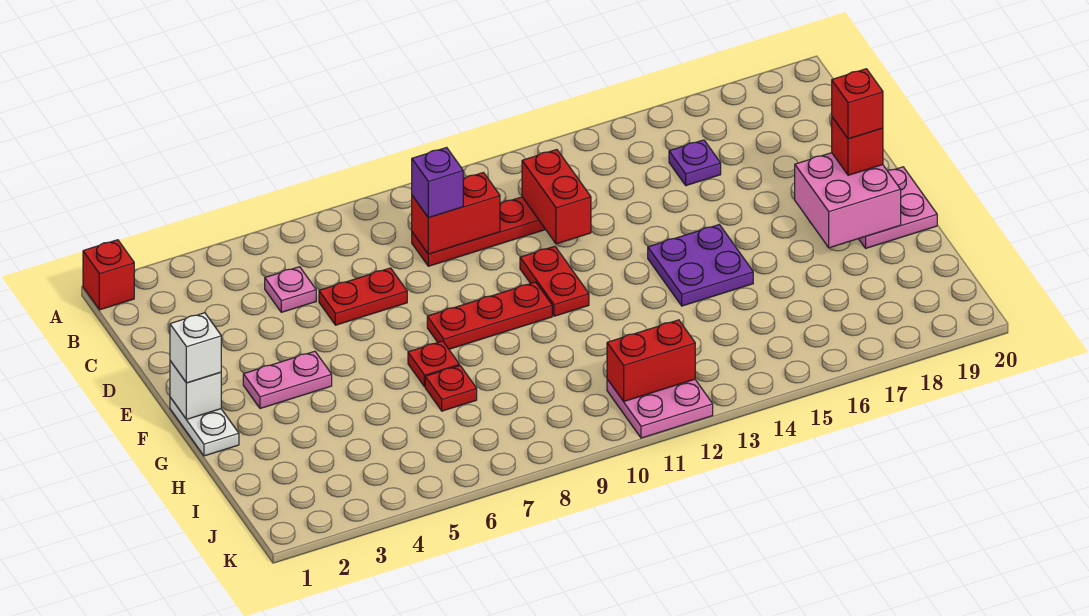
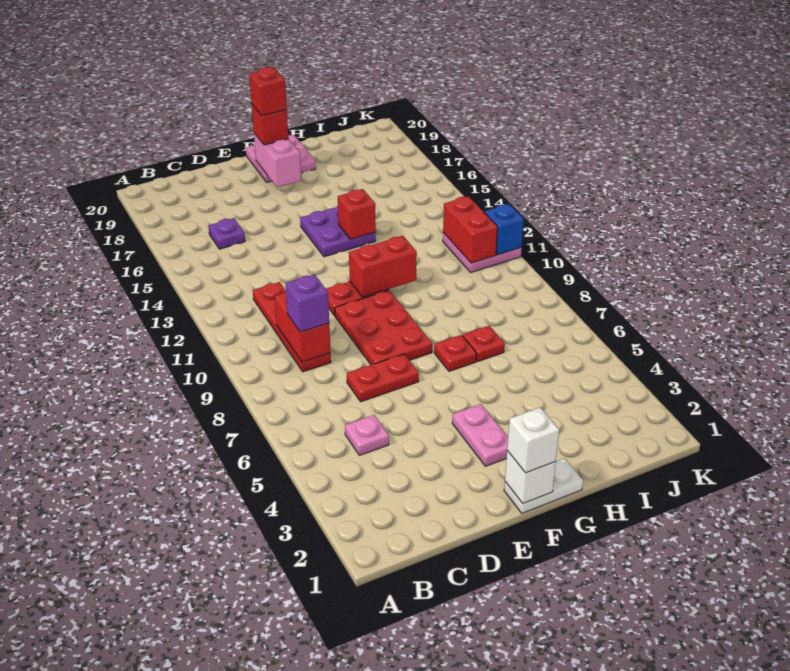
red 1x1 brick [83,240,134,310] -> red 1x1 brick moved to [338,189,376,239]
red 1x2 brick [522,150,591,244] -> red 1x2 brick moved to [349,236,417,297]
red 1x2 plate [319,268,407,325] -> red 1x2 plate turned to [347,354,419,402]
red 1x3 plate [427,282,552,349] -> red 2x3 plate [335,290,432,365]
pink 2x2 brick [795,153,901,248] -> pink 1x2 brick [254,133,301,187]
none -> blue 1x1 brick [484,204,524,255]

